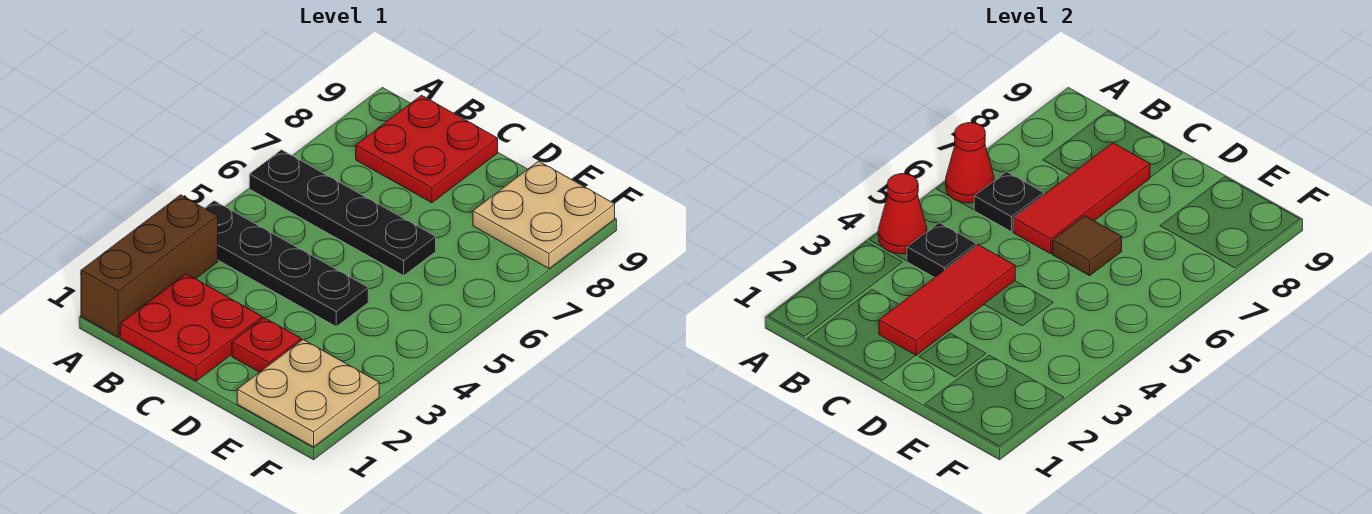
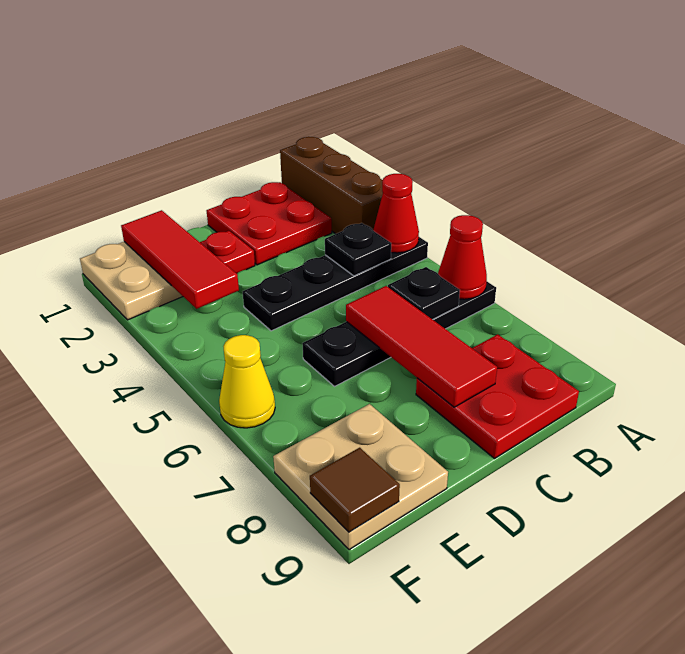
red 1x3 tile [879,245,1015,356] -> red 1x3 tile moved to [121,210,239,309]
brown 1x1 tile [1053,216,1122,276] -> brown 1x1 tile moved to [310,448,400,532]
none -> yellow 1x1 cone [219,335,275,428]

